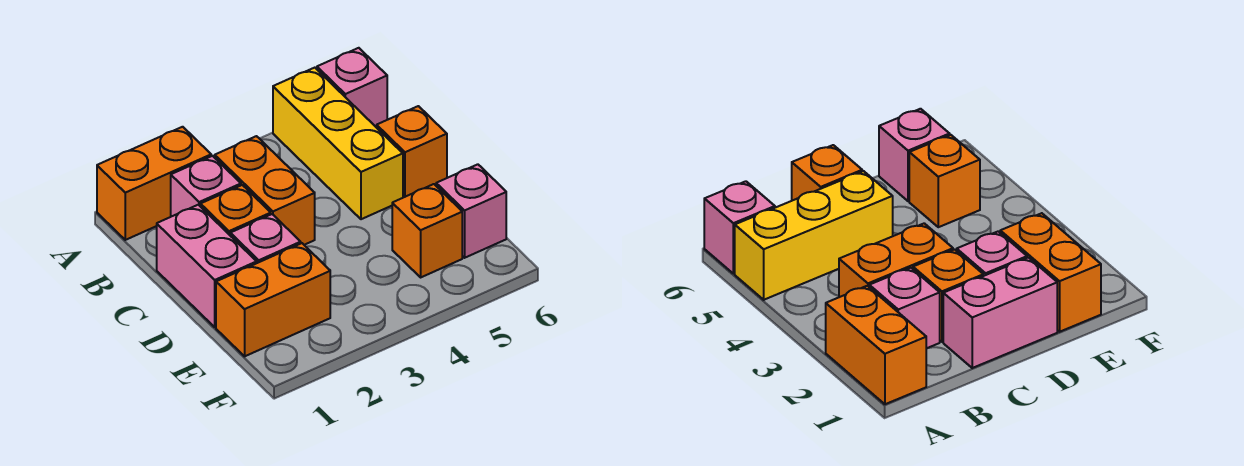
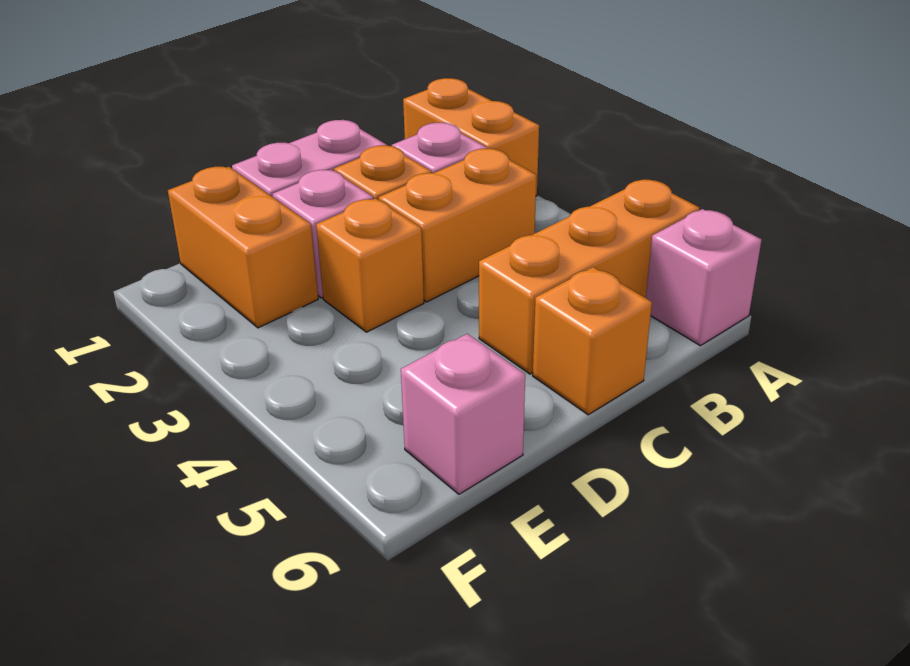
yellow 1x3 brick [273,68,403,219] -> orange 1x3 brick [479,180,699,374]
orange 1x1 brick [392,184,462,277] -> orange 1x1 brick moved to [316,198,424,332]

